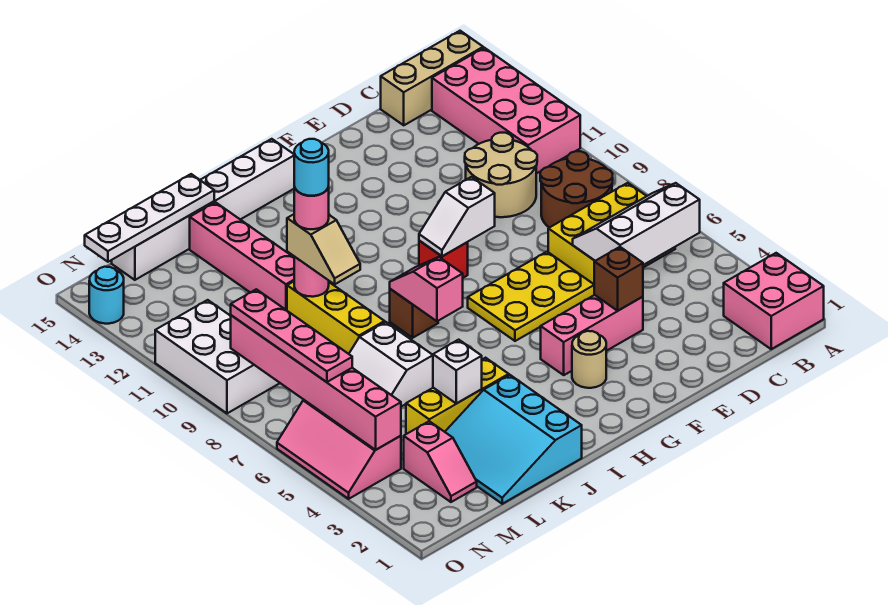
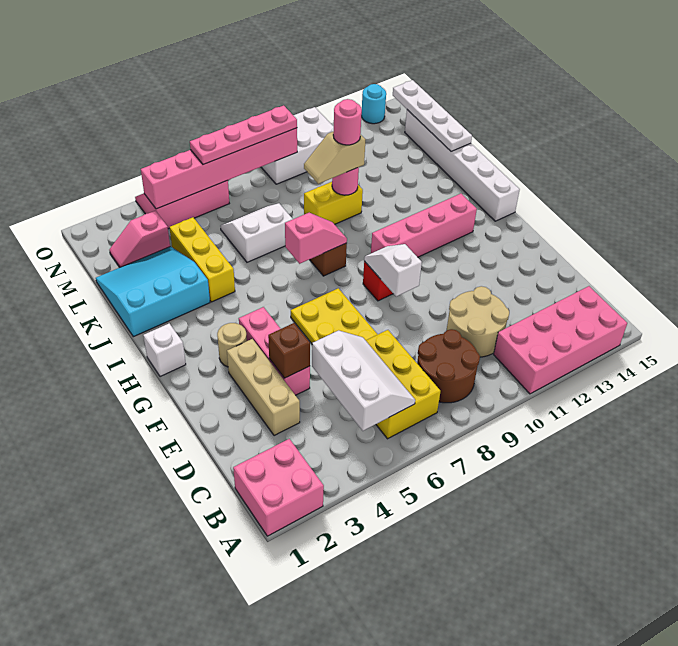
tan 1x3 brick [381,31,483,125] -> tan 1x3 brick moved to [227,339,300,436]
white 1x1 brick [433,340,482,404] -> white 1x1 brick moved to [143,323,186,377]
yellow 1x3 brick [287,282,385,354] -> yellow 1x2 brick [304,182,363,224]
cyan 1x1 round brick [294,139,329,196] -> none
pink 1x4 brick [190,202,294,310] -> pink 1x4 brick moved to [371,194,477,257]

